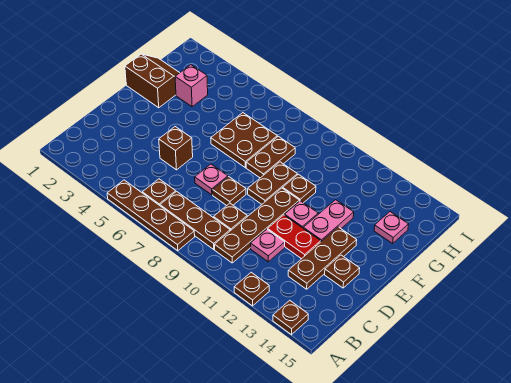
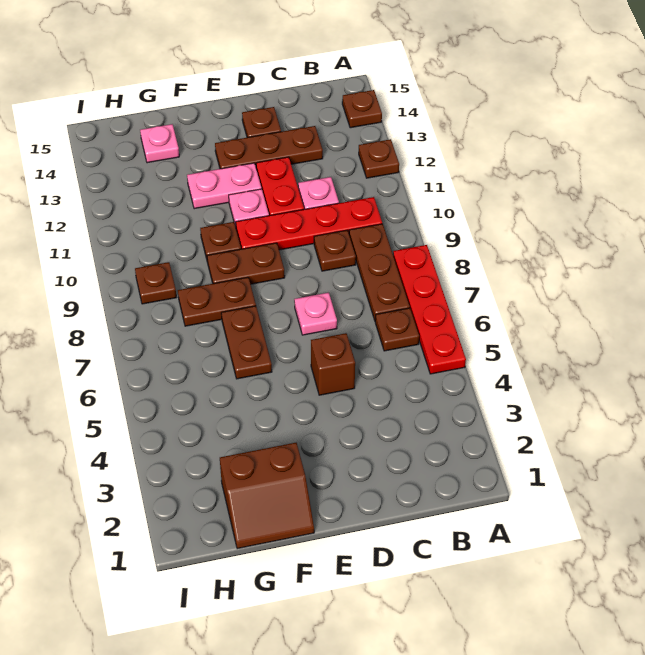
brown 1x4 plate [107,180,195,251] -> red 1x4 plate [393,245,466,374]
brown 1x4 plate [214,188,300,263] -> red 1x4 plate [236,197,382,250]
brown 1x1 plate [213,177,246,206] -> brown 1x1 plate moved to [135,262,176,304]
brown 2x2 slope [125,54,180,108] -> brown 2x2 slope turned to [220,443,314,549]
brown 2x2 plate [211,113,277,168] -> brown 1x2 plate [221,306,272,379]
pink 1x1 brick [175,65,208,107] -> none

